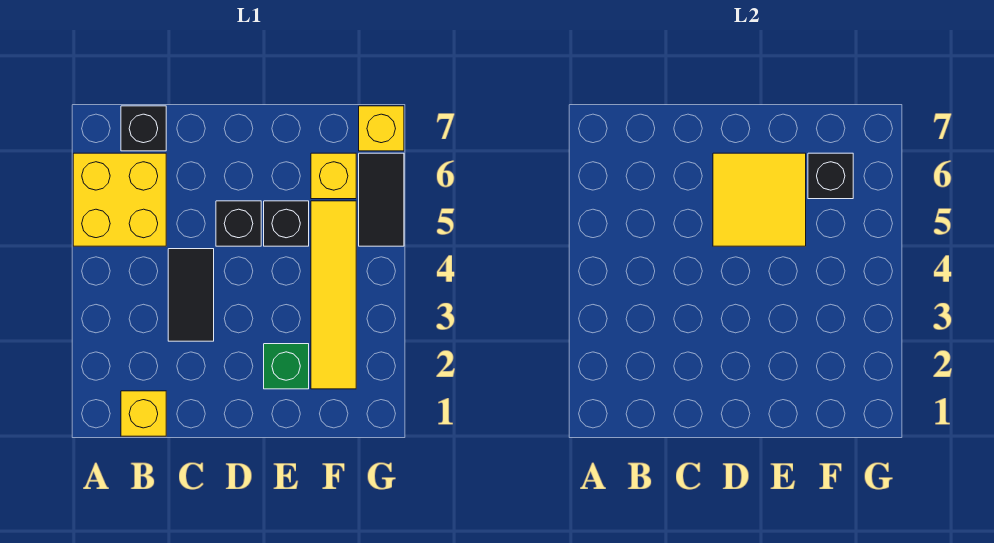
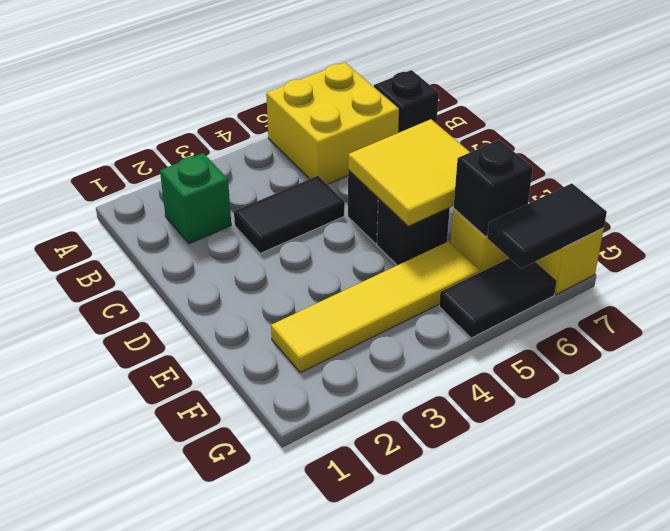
yellow 1x1 brick [121,391,166,436] -> none
green 1x1 brick [264,344,309,389] -> green 1x1 brick moved to [160,153,231,244]
none -> black 1x2 tile [487,183,607,268]

